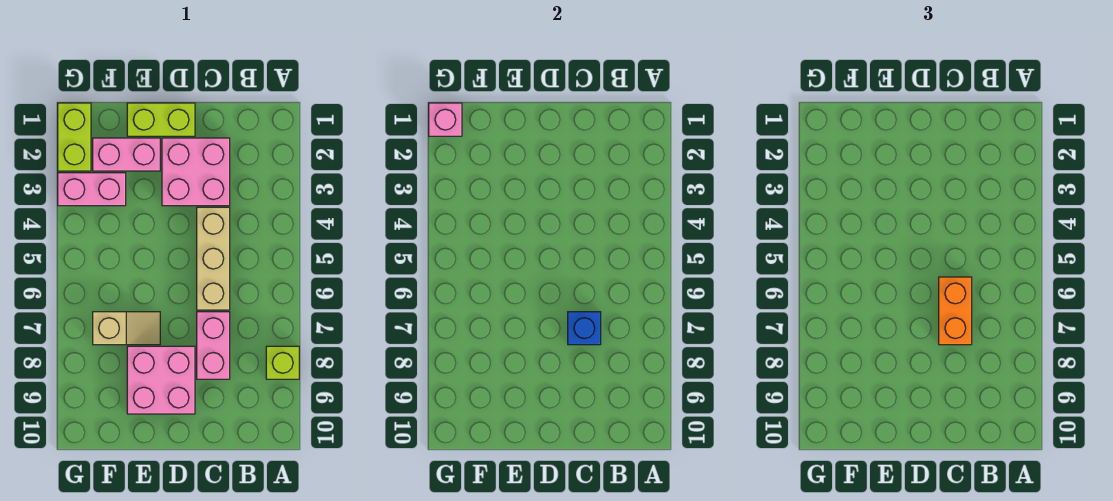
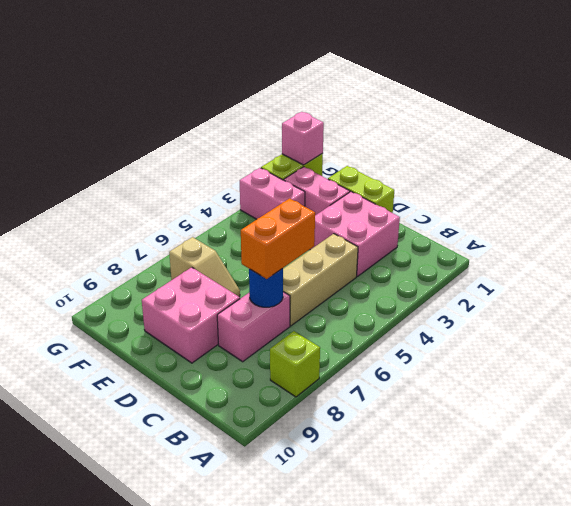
blue 1x1 brick [568,312,601,345] -> blue 1x1 round brick [249,268,283,307]

